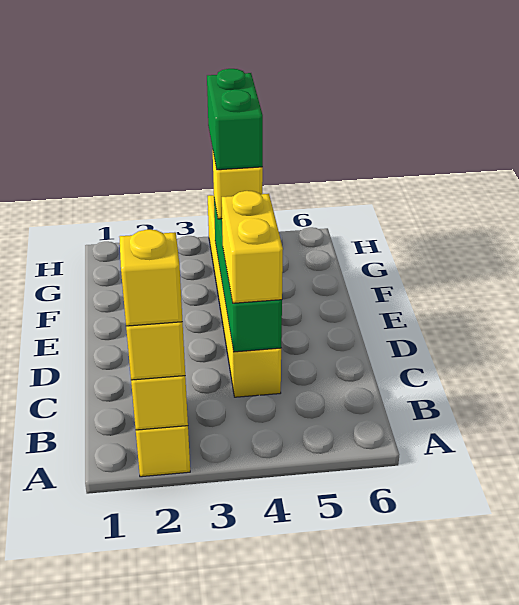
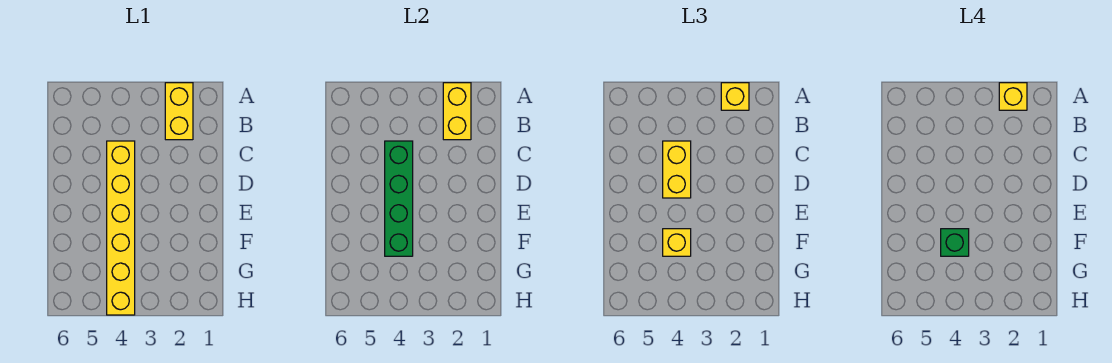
green 1x2 brick [207,69,263,170] -> green 1x1 brick [941,229,969,256]

